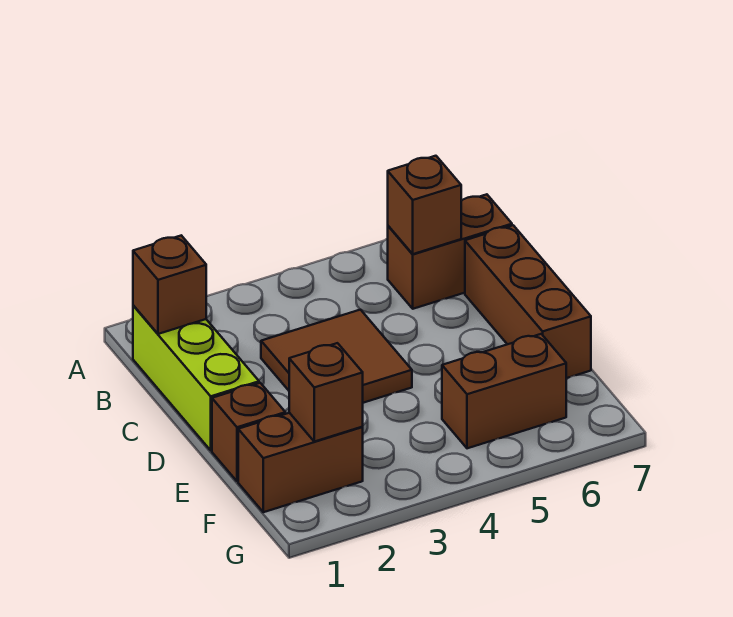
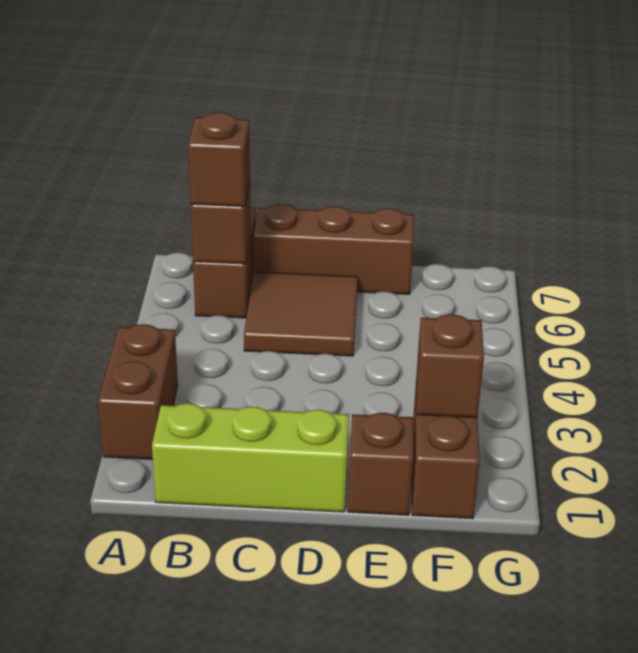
brown 1x1 brick [133,235,206,334] -> brown 1x1 brick moved to [188,113,250,207]
brown 2x2 tile [261,310,412,403] -> brown 2x2 tile moved to [244,272,358,356]
brown 1x2 brick [442,334,566,448] -> brown 1x2 brick moved to [98,324,178,460]

